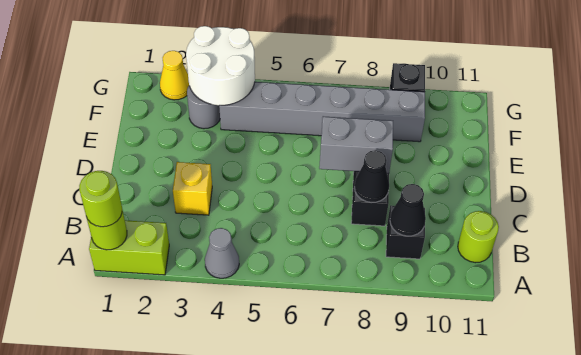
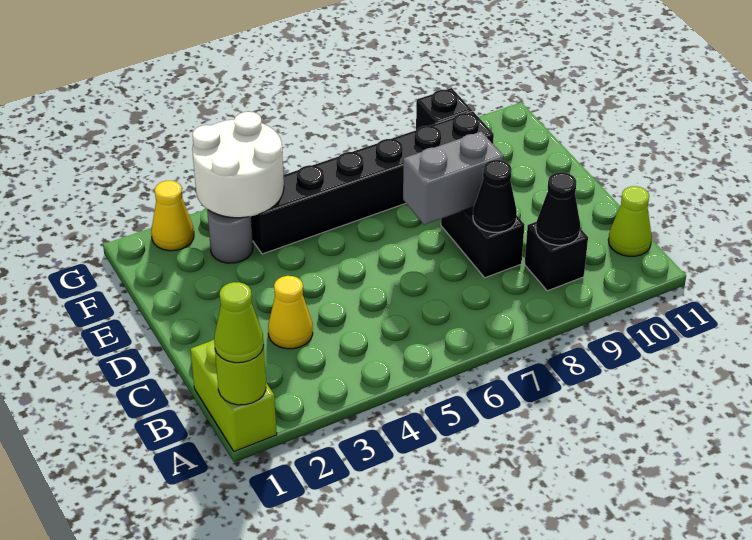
lime 1x2 brick [89,220,169,275] -> lime 1x2 brick turned to [190,340,277,451]
lime 1x1 round brick [79,171,122,227] -> lime 1x1 cone [214,282,264,363]
grey 1x1 cone [205,228,239,278] -> none
lime 1x1 round brick [458,211,499,263] -> lime 1x1 cone [608,186,652,256]
yellow 1x1 brick [173,162,212,215] -> yellow 1x1 cone [268,276,313,349]
grey 1x6 brick [219,82,425,142] -> black 1x6 brick [251,111,494,254]

